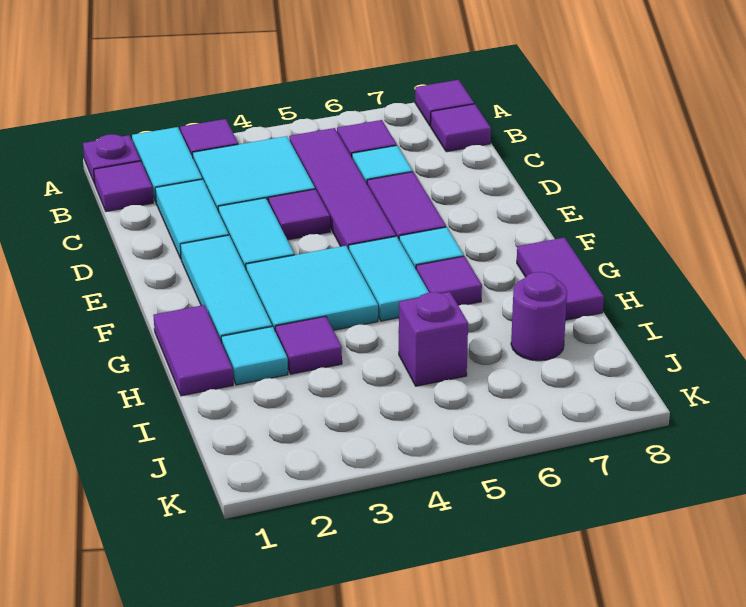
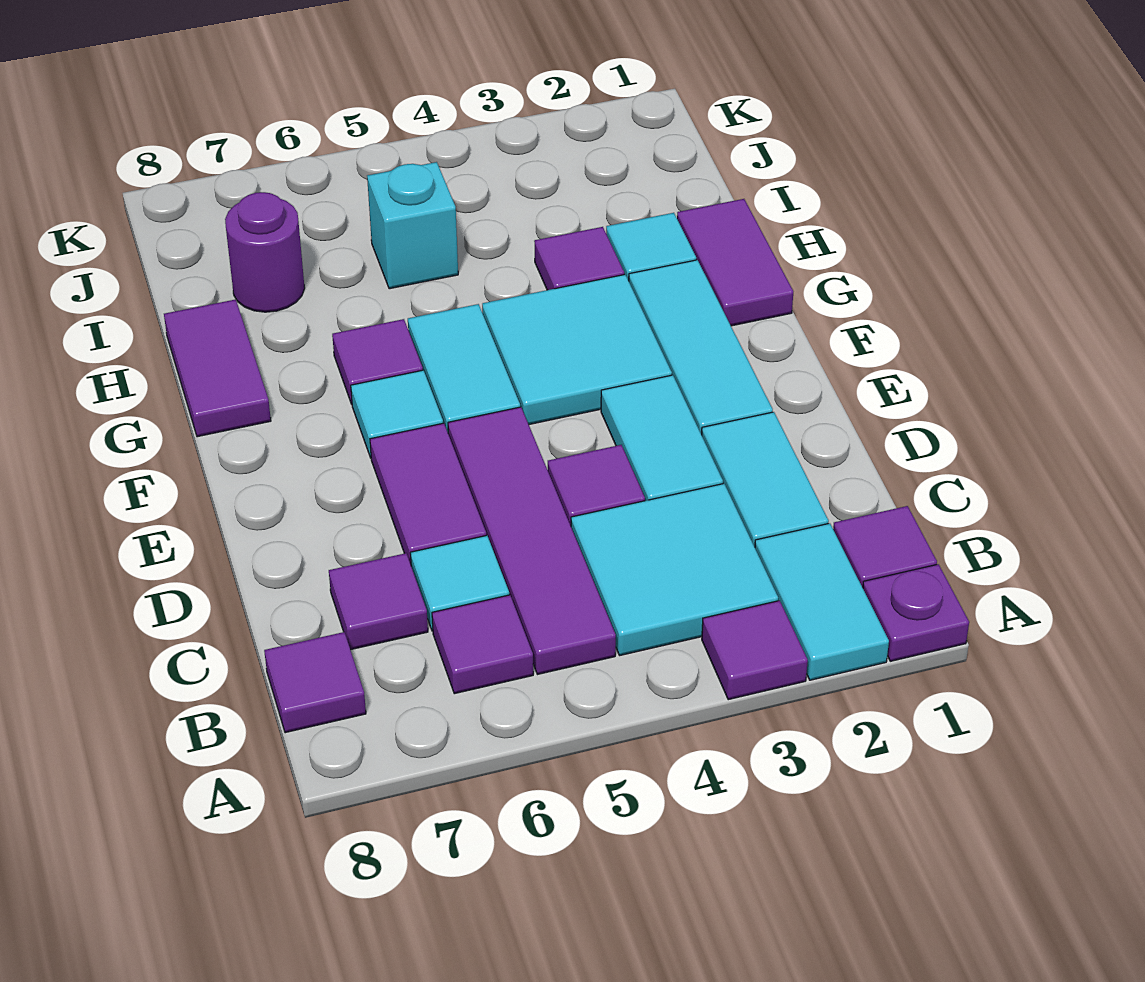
purple 1x1 tile [415,80,474,126] -> purple 1x1 tile moved to [329,553,428,650]
purple 1x1 brick [399,292,468,386] -> cyan 1x1 brick [367,162,458,289]

